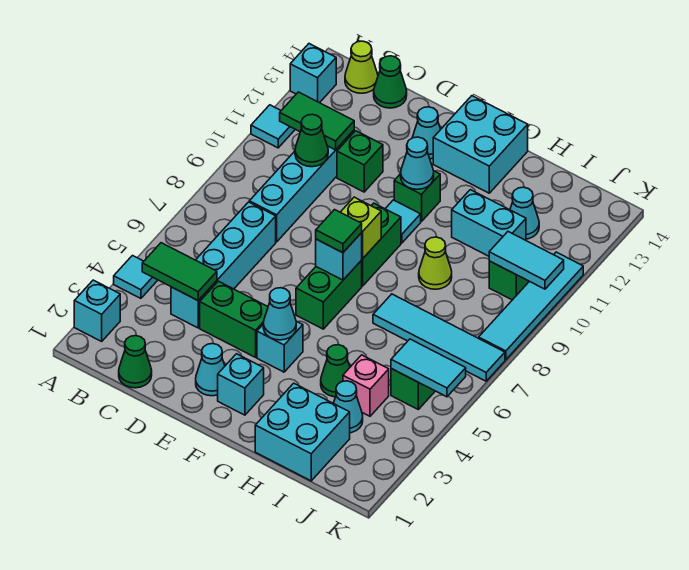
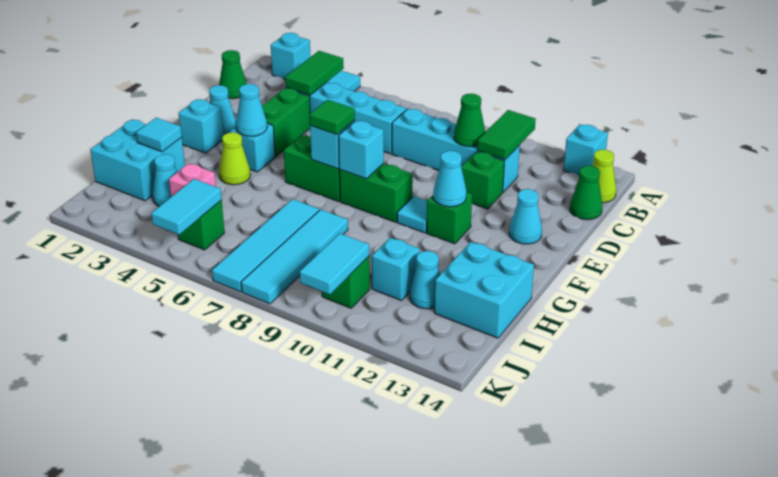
cyan 1x1 tile [251,105,295,148] -> cyan 1x1 tile moved to [136,118,182,152]
lime 1x1 brick [340,197,381,259] -> cyan 1x1 brick [339,121,384,179]
cyan 2x2 brick [433,96,528,193] -> cyan 2x2 brick moved to [435,242,534,338]
green 1x1 cone [321,345,350,397] -> none
lime 1x1 cone [419,237,452,289] -> lime 1x1 cone moved to [219,132,250,185]
cyan 1x2 brick [452,190,526,256] -> cyan 1x1 brick [372,238,420,301]
cyan 1x4 tile [479,252,583,360] -> cyan 1x4 tile turned to [241,209,348,304]

